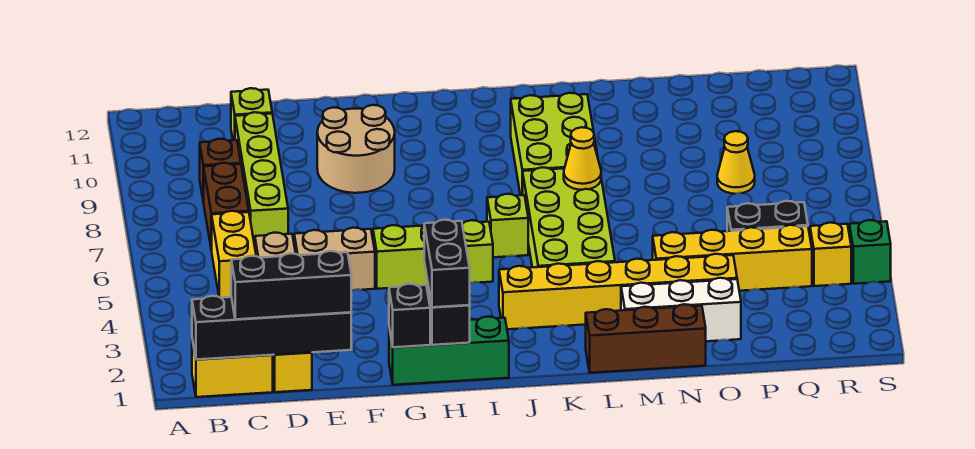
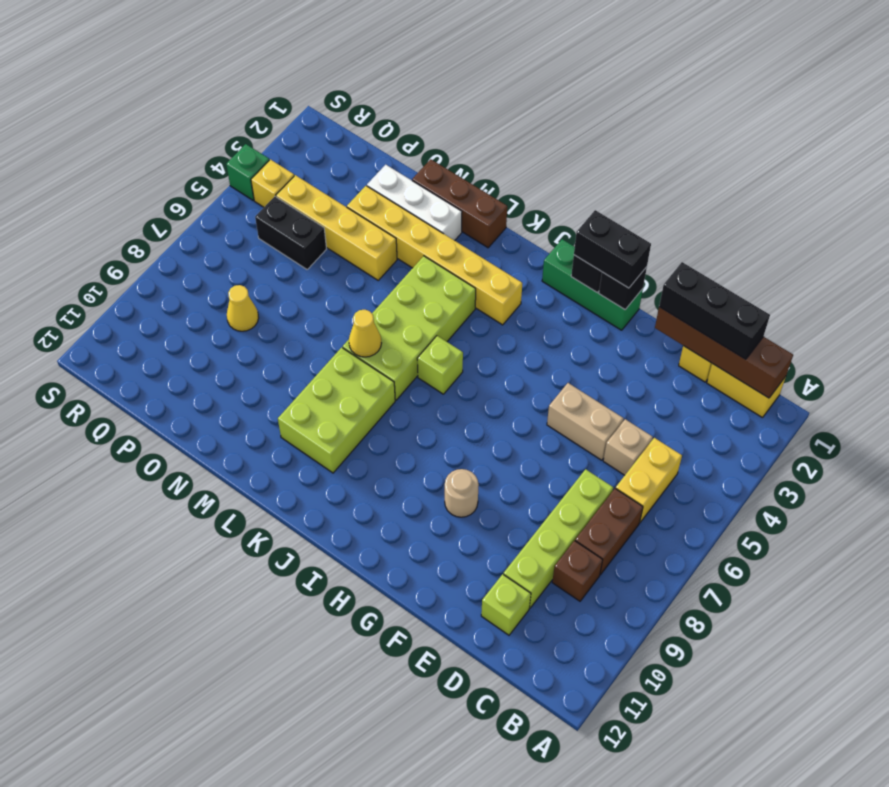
black 1x4 brick [192,296,351,360] -> brown 1x4 brick [655,307,793,398]
tan 2x2 round brick [317,105,395,193] -> tan 1x1 round brick [445,469,479,517]
lime 1x3 brick [373,220,493,289] -> none
black 1x2 brick [424,220,470,307] -> black 1x2 brick turned to [574,210,651,288]

